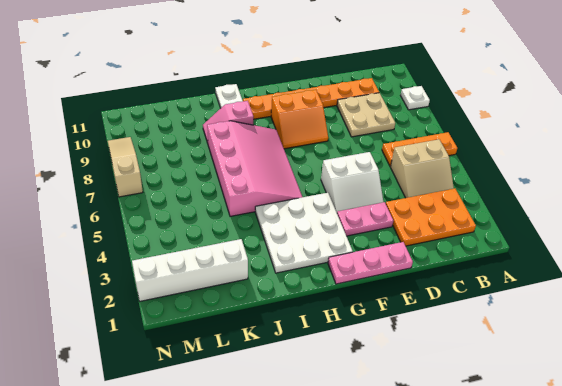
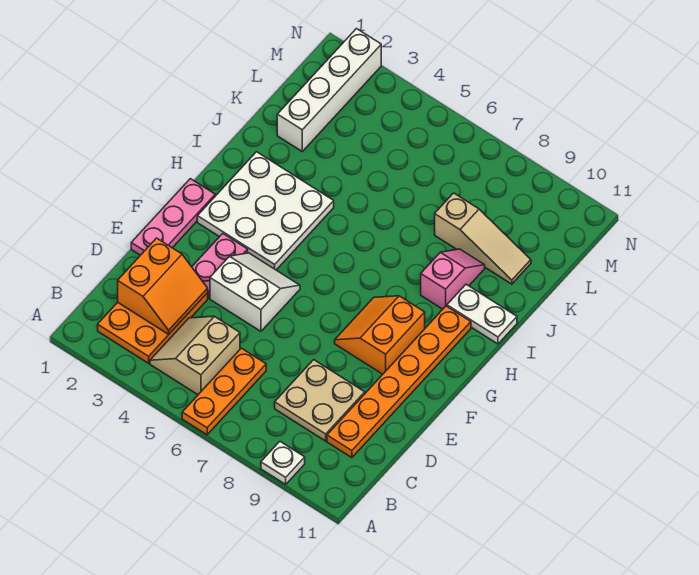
none -> orange 2x2 slope [118,238,208,334]
white 2x2 slope [321,152,383,212] -> white 2x2 slope turned to [210,253,300,331]
pink 3x4 slope [207,121,302,216] -> none
tan 1x3 slope [108,137,143,197] -> tan 1x3 slope moved to [435,193,531,284]

